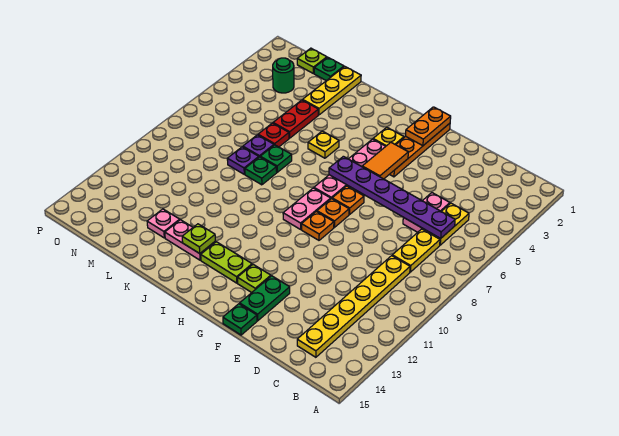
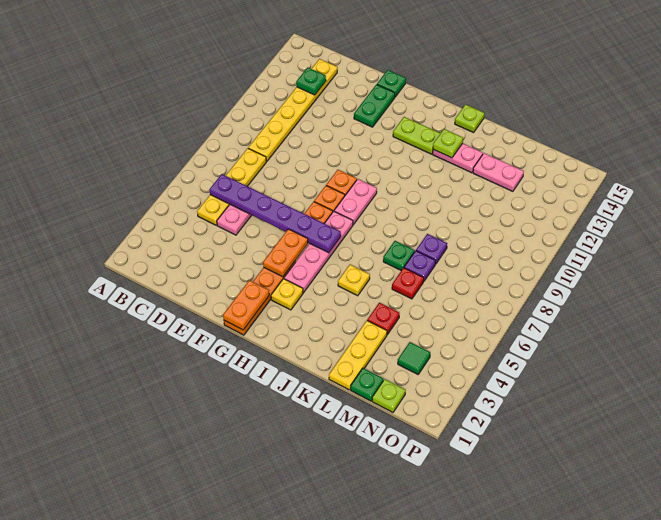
orange 1x2 tile [362,143,408,179] -> orange 1x2 plate [263,229,308,277]
lime 1x1 plate [237,265,271,292] -> lime 1x1 plate moved to [455,105,484,133]
green 1x1 plate [245,157,277,185] -> green 1x1 plate moved to [296,68,326,95]
red 1x2 plate [273,100,318,138] -> red 1x1 plate [367,303,399,335]
pink 1x1 plate [147,209,180,238] -> pink 1x2 plate [473,153,524,191]
green 1x1 round brick [273,58,294,93] -> green 1x1 tile [398,342,430,374]

